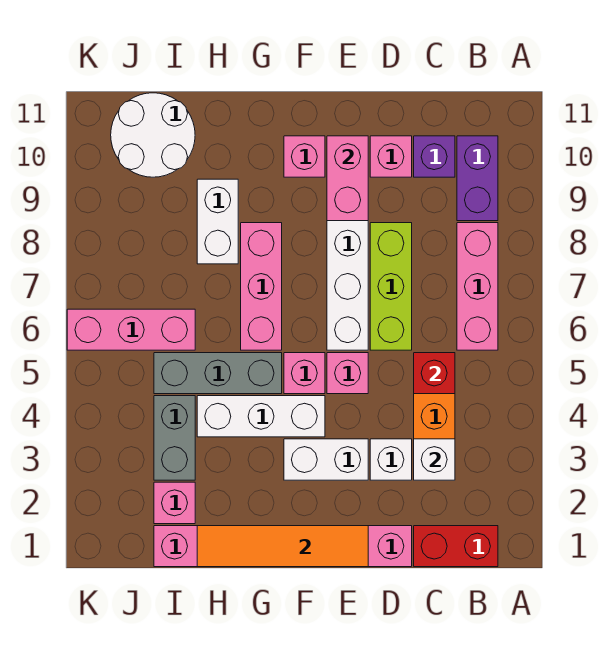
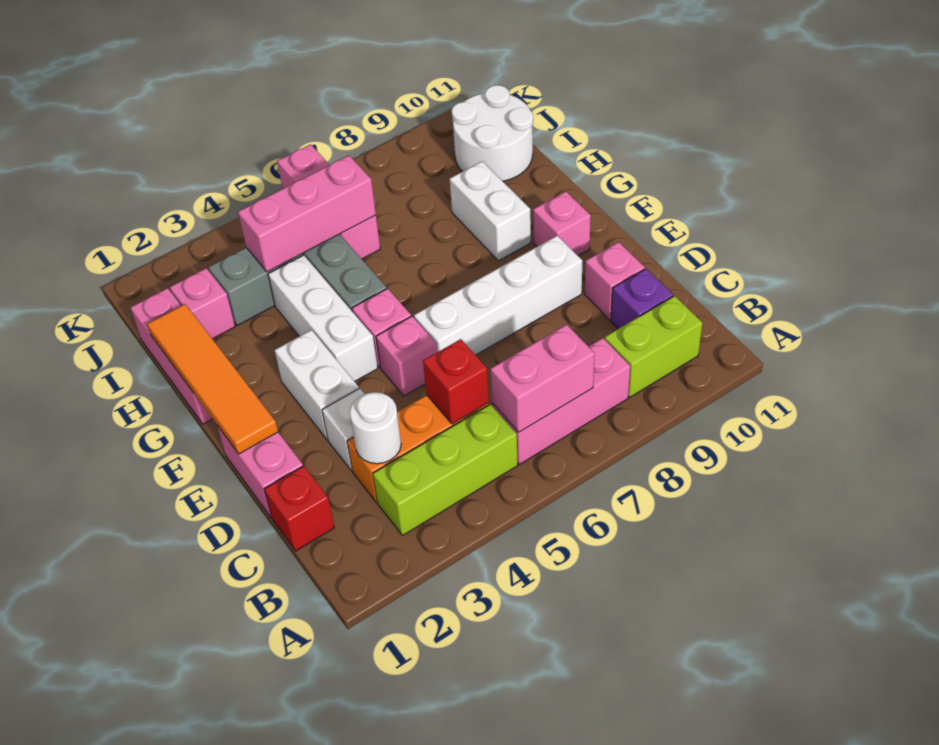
red 1x2 brick [414,526,498,567] -> red 1x1 brick [264,466,334,551]
purple 1x2 brick [457,136,498,221] -> lime 1x2 brick [605,296,702,397]
white 1x1 brick [414,439,455,480] -> white 1x1 round brick [350,392,401,464]
lime 1x3 brick [370,223,412,350] -> lime 1x3 brick moved to [373,404,518,536]
pink 1x2 brick [327,136,368,221] -> pink 1x2 brick moved to [491,325,595,432]
pink 1x3 brick [241,223,282,350] -> pink 1x3 brick moved to [238,156,376,272]
white 1x2 brick [197,179,238,264] -> white 1x2 brick turned to [450,161,531,261]

